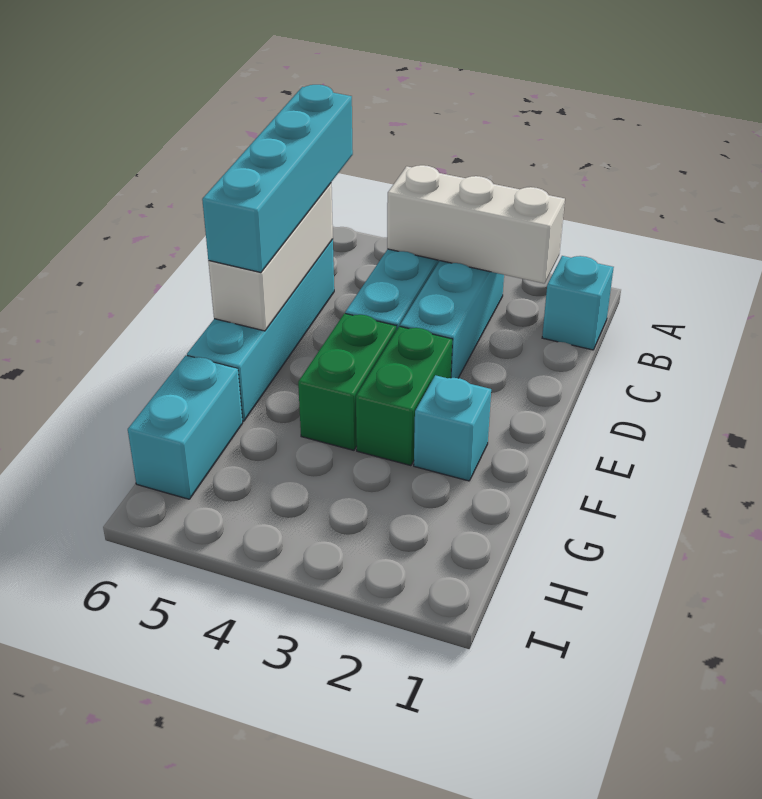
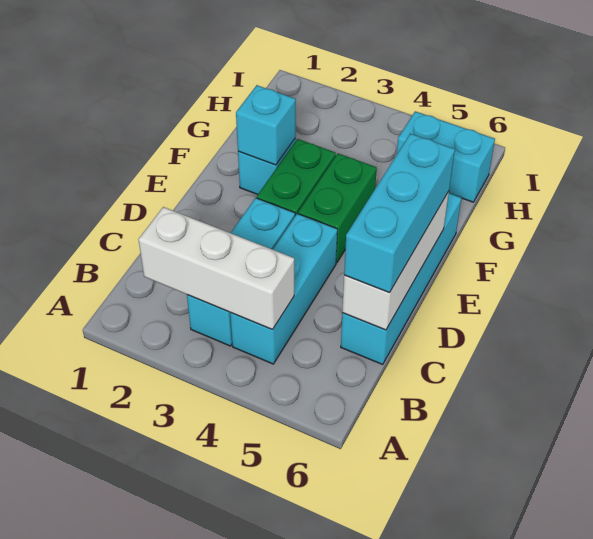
cyan 1x1 brick [542,256,614,350] -> cyan 1x1 brick moved to [236,85,296,165]
cyan 1x4 brick [202,85,353,272] -> cyan 1x3 brick [344,133,455,293]
cyan 1x2 brick [128,355,243,499] -> cyan 1x2 brick turned to [397,111,495,202]

